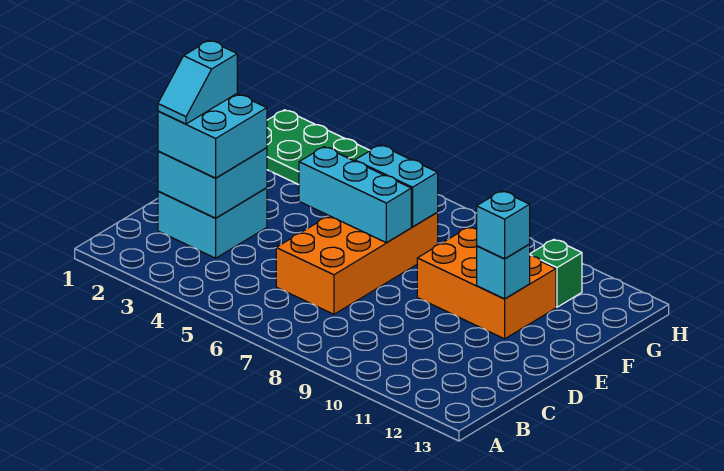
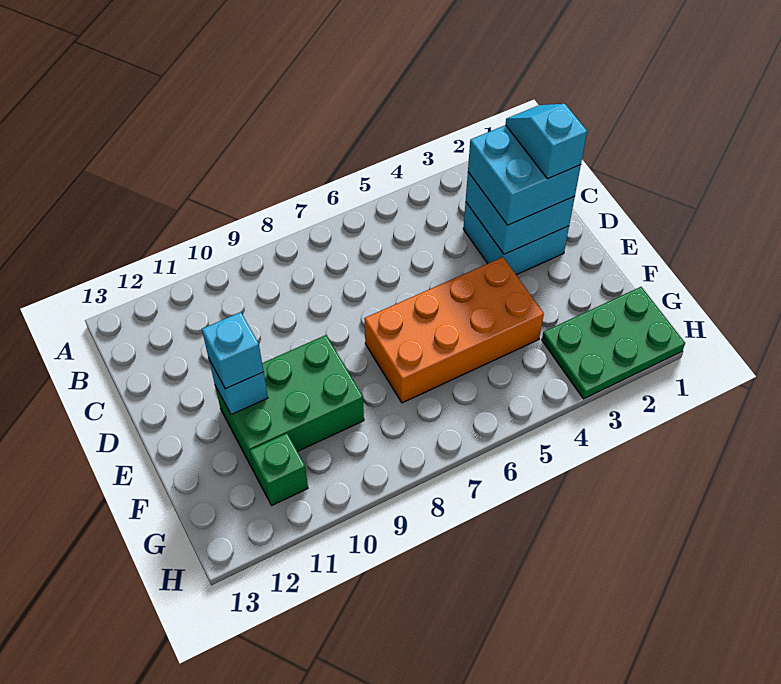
orange 2x4 brick [276,213,438,314] -> orange 2x4 brick turned to [364,257,544,403]
cyan 1x3 brick [299,147,411,243] -> none
orange 2x3 brick [417,227,556,339] -> green 2x3 brick [215,335,364,471]
cyan 1x2 brick [355,145,438,227] -> none

